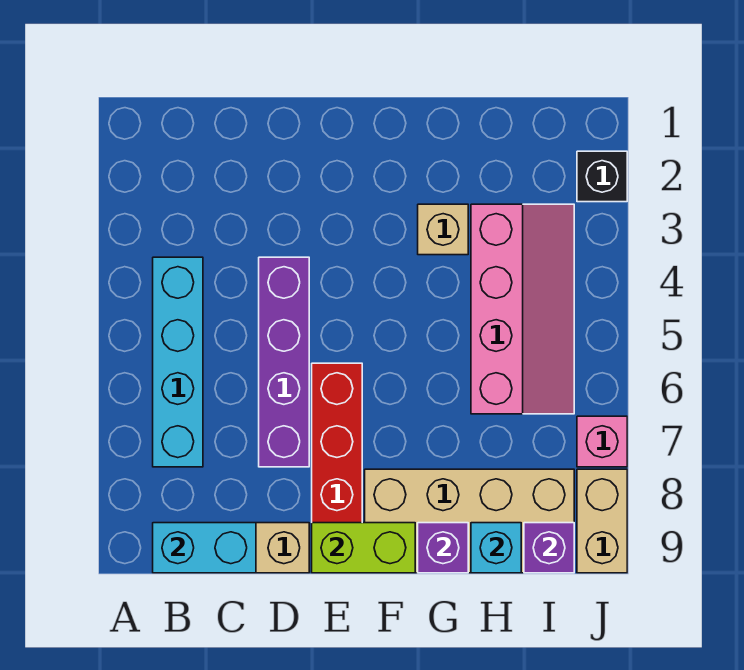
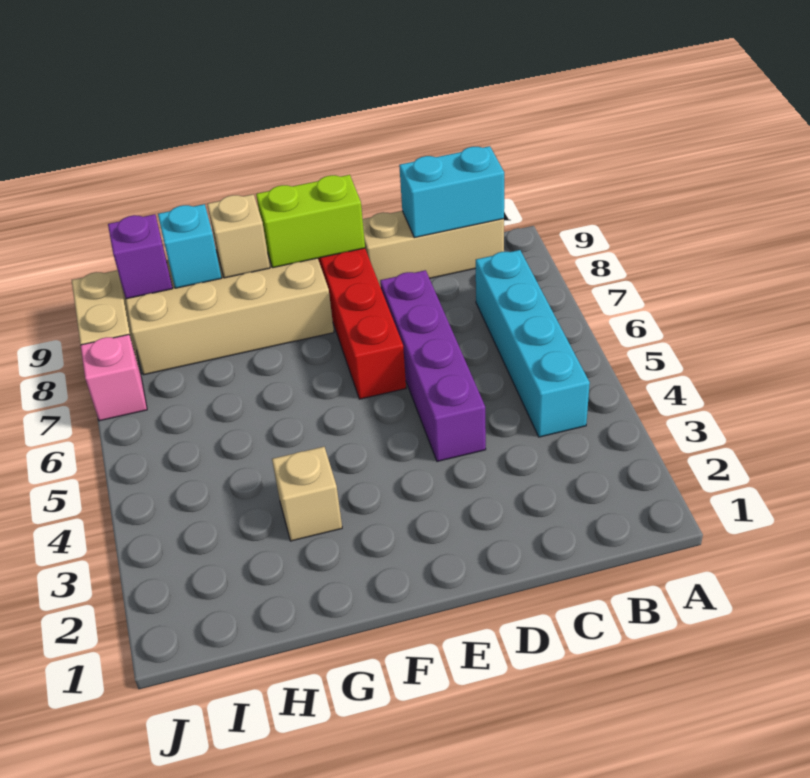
purple 1x1 brick [418,523,468,573] -> tan 1x1 brick [207,194,270,278]
pink 2x4 slope [471,204,574,414] -> none
black 1x1 brick [577,151,627,202] -> none

